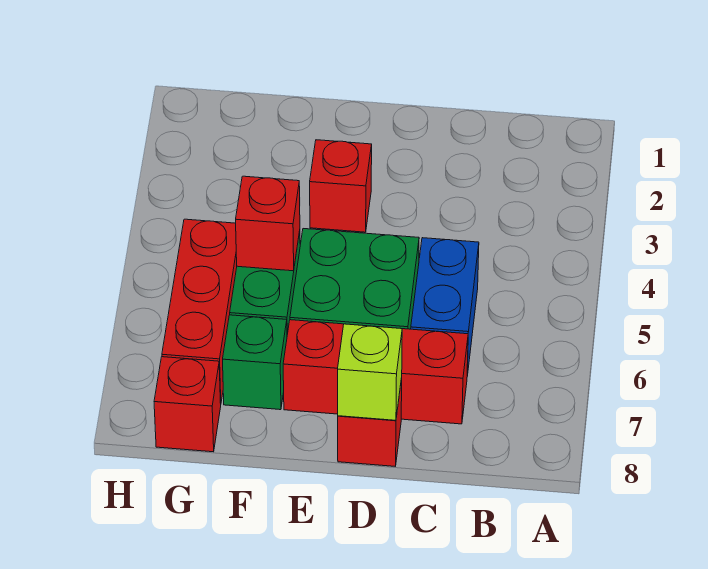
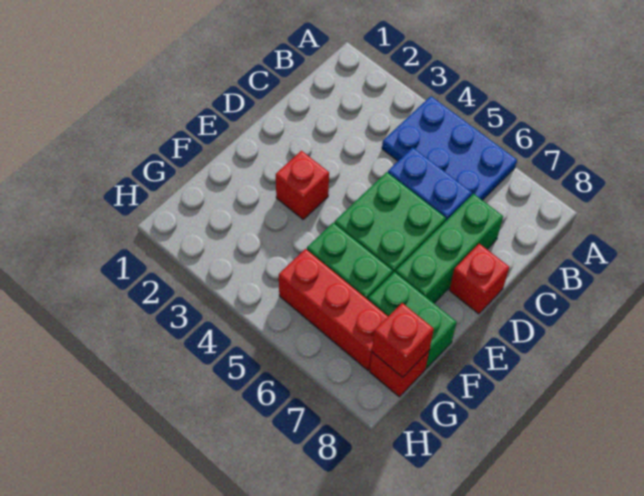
none -> blue 2x3 plate [382,96,517,200]
red 1x3 brick [283,320,468,424] -> green 1x3 brick [396,194,503,303]
lime 1x1 brick [338,324,402,420] -> none
red 1x1 brick [236,176,300,271] -> red 1x1 brick moved to [372,303,434,377]
green 1x1 brick [223,315,287,410] -> green 1x2 brick [368,272,457,368]

